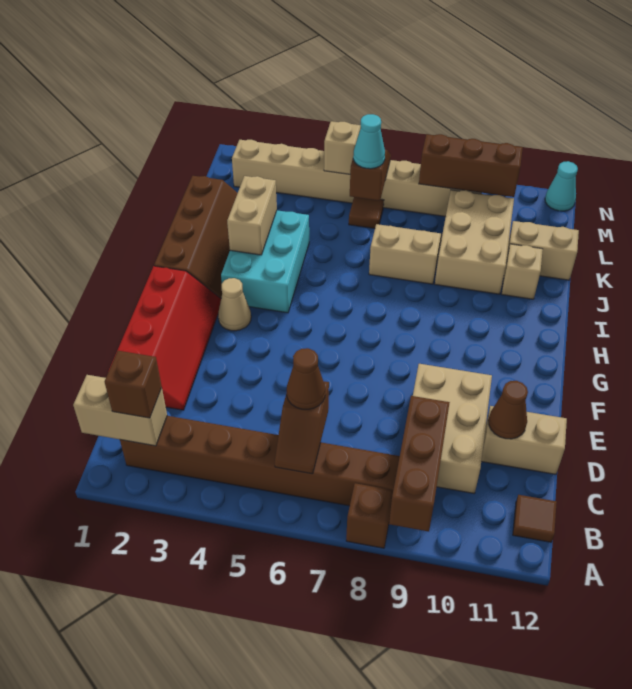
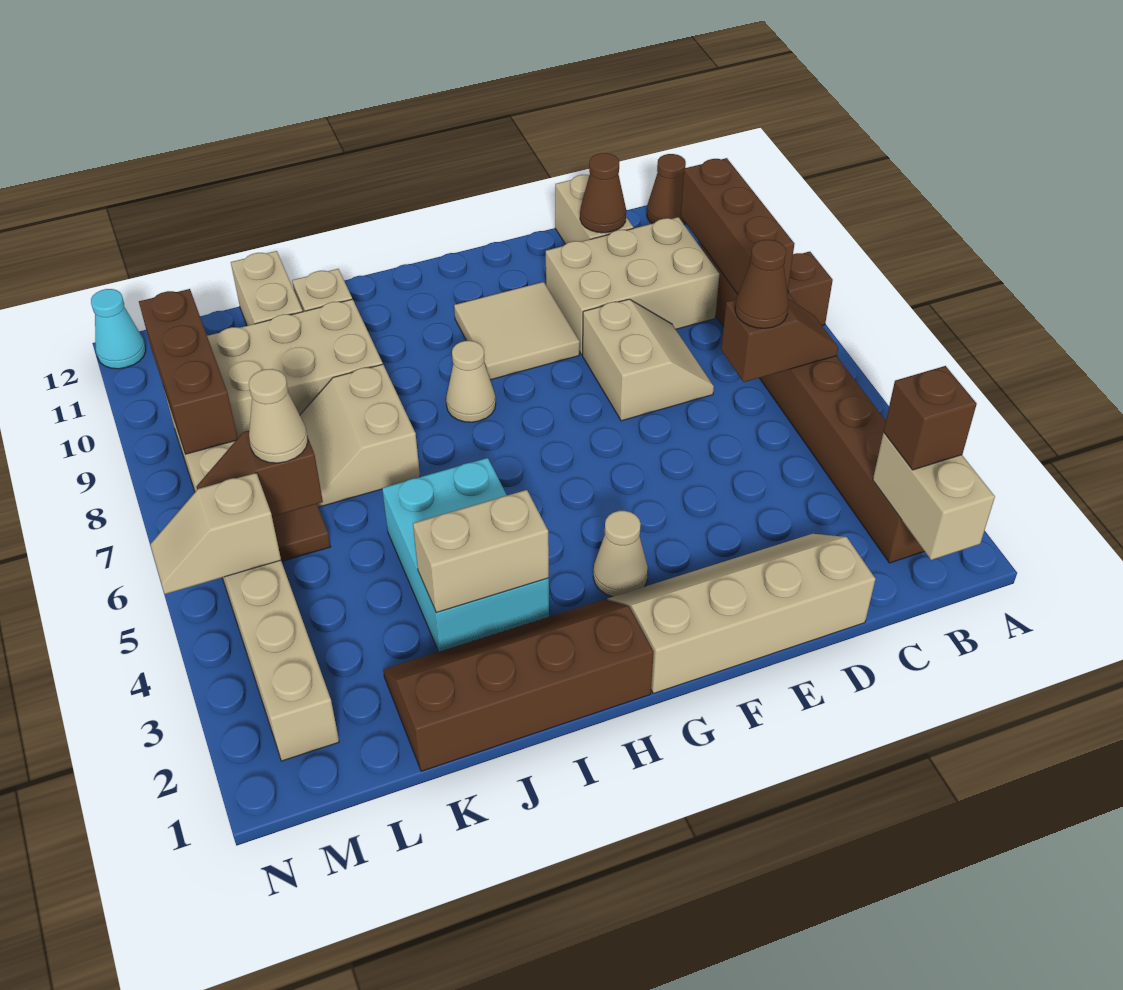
brown 1x3 brick [389,396,450,532] -> brown 1x3 brick turned to [681,158,794,294]
brown 1x1 tile [513,495,557,542] -> brown 1x1 cone [647,154,686,224]
red 2x4 slope [108,266,221,410] -> tan 2x4 slope [607,534,875,694]
none -> tan 2x2 slope [583,299,714,421]
none -> tan 2x2 tile [454,282,580,380]
cyan 2x3 brick [221,210,309,313] -> cyan 2x3 brick turned to [382,458,549,652]
none -> tan 1x1 cone [446,341,496,422]
cyan 1x1 cone [353,114,385,169] -> tan 1x1 cone [249,369,308,463]

